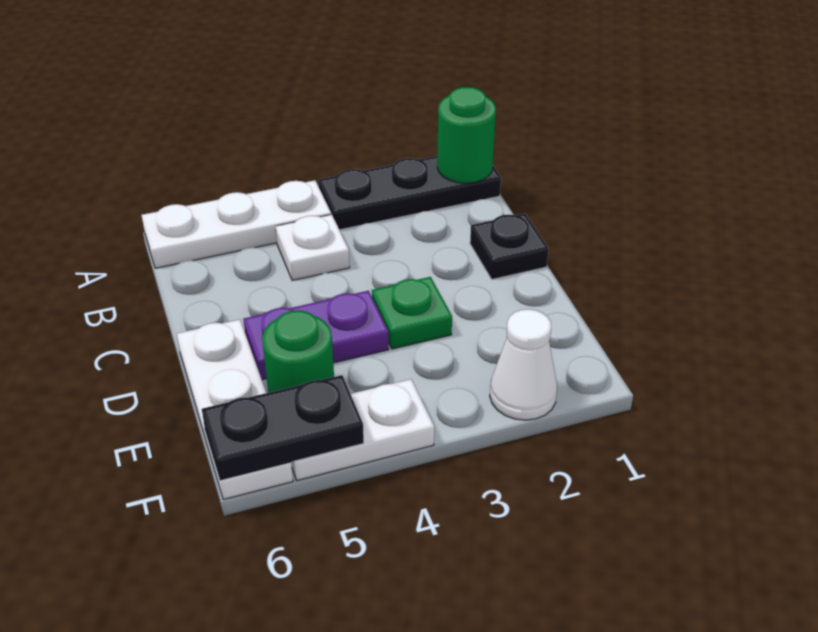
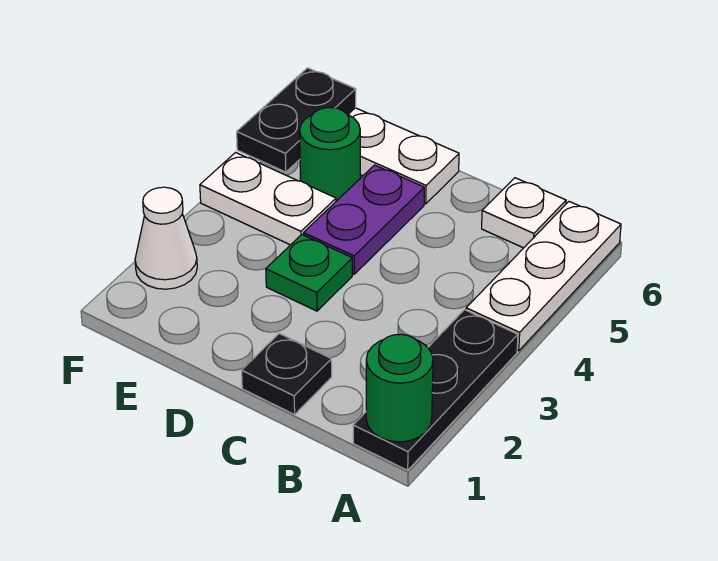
white 1x1 plate [275,214,350,280] -> white 1x1 plate moved to [482,178,566,248]
white 1x2 plate [291,379,434,481] -> white 1x2 plate turned to [200,153,336,245]

